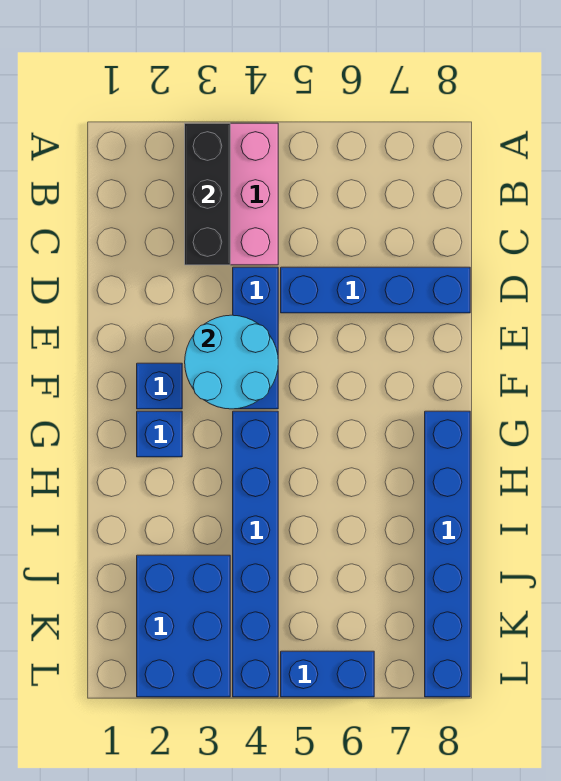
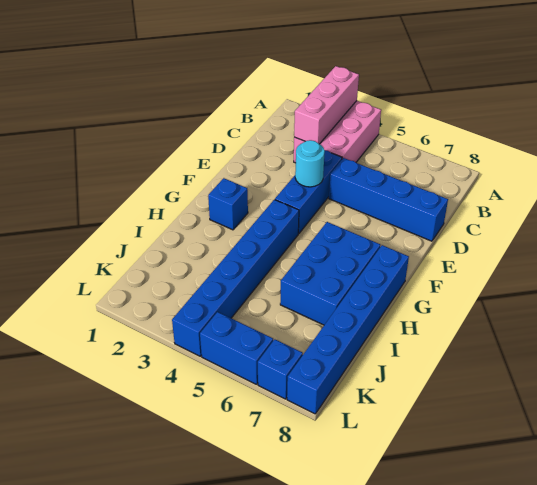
black 1x3 brick [185,123,230,265] -> pink 1x3 brick [294,66,359,144]
cyan 2x2 round brick [185,315,278,409] -> cyan 1x1 round brick [295,140,325,187]
blue 1x1 brick [137,363,182,409] -> blue 1x1 brick moved to [258,339,303,399]
blue 2x3 brick [137,555,230,697] -> blue 2x3 brick moved to [280,222,380,325]

